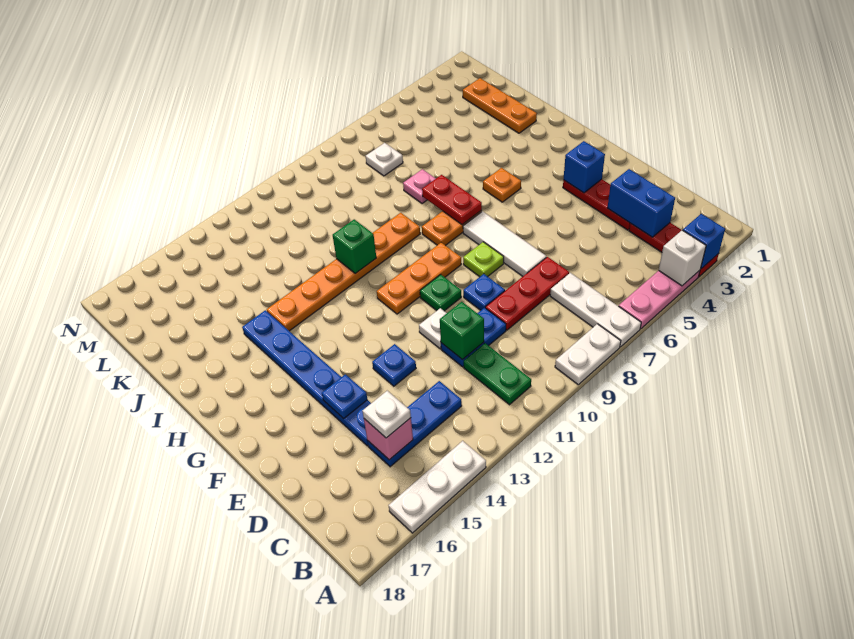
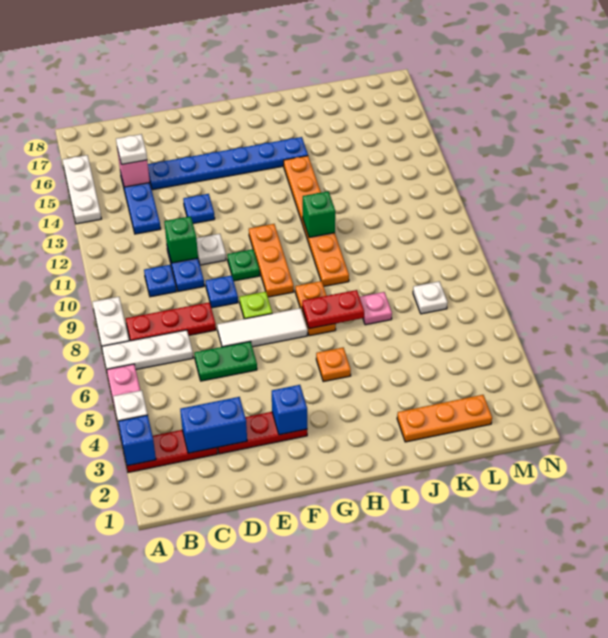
green 1x2 plate [464,343,531,405] -> green 1x2 plate moved to [194,342,257,381]
red 1x3 plate [485,257,569,330] -> red 1x3 plate turned to [126,302,216,341]
blue 1x1 plate [322,374,367,419] -> blue 1x1 plate moved to [144,265,176,297]

